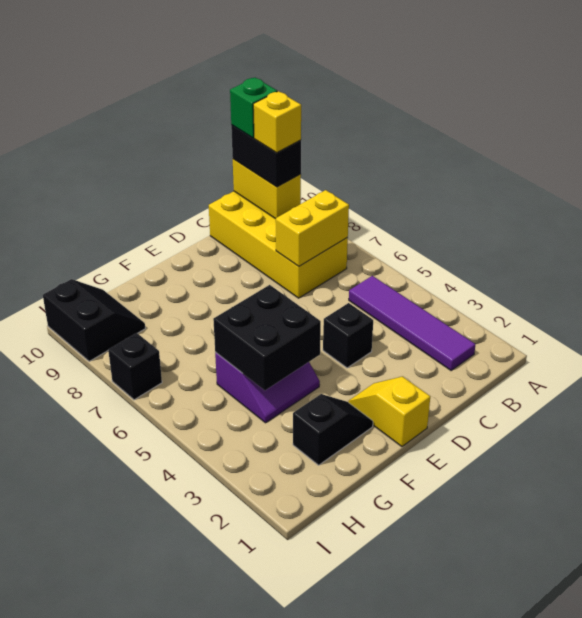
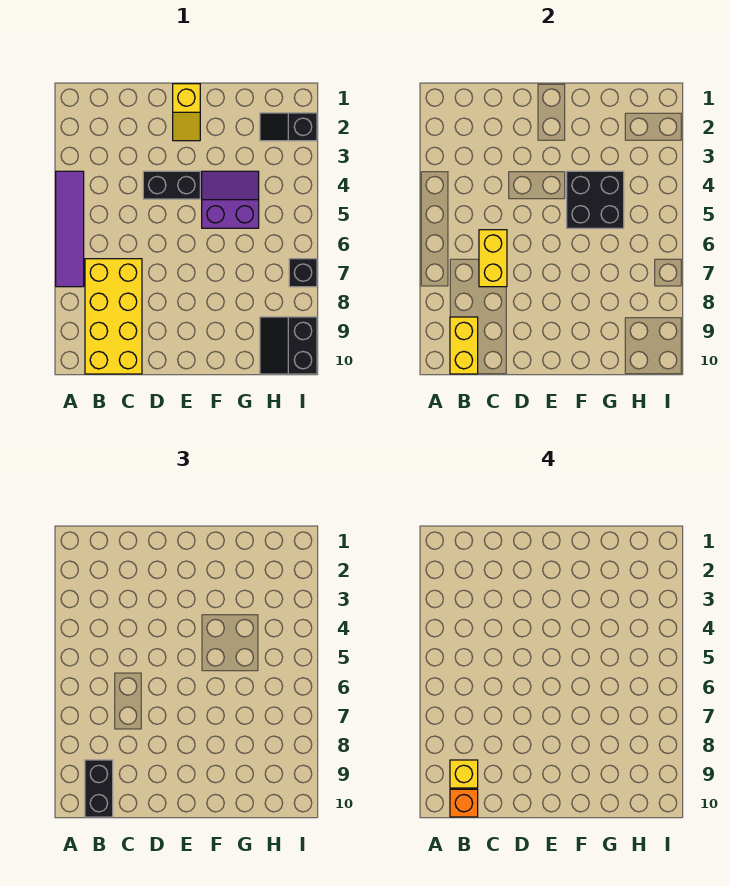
purple 1x4 tile [349,276,476,370] -> purple 1x4 tile moved to [56,171,84,287]
yellow 1x2 brick [276,190,349,266] -> yellow 1x2 brick turned to [479,230,507,287]
green 1x1 brick [230,78,277,138] -> orange 1x1 brick [450,789,478,817]
black 1x1 brick [323,303,373,368] -> black 1x2 brick [143,171,200,199]
black 1x2 slope [293,394,373,465] -> black 1x2 slope moved to [260,113,317,141]

